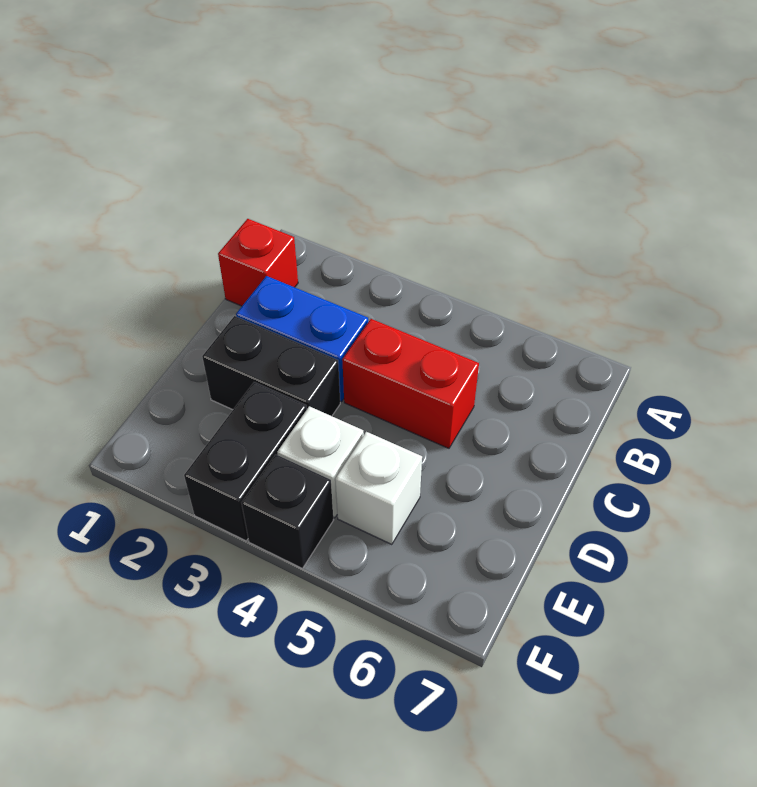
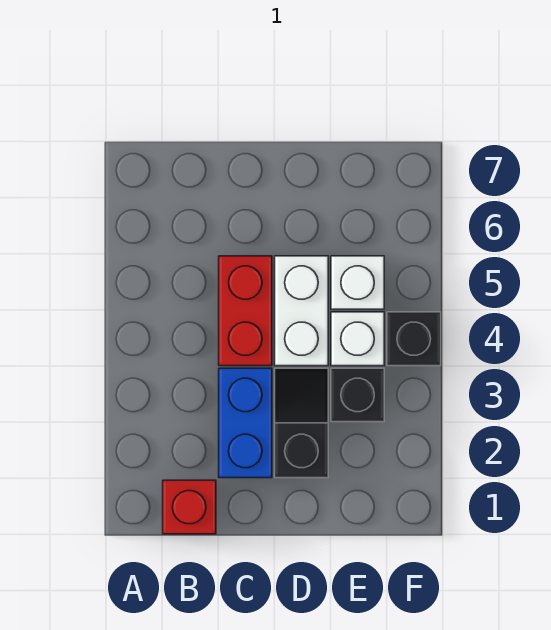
black 1x2 brick [202,316,340,416] -> black 1x2 slope [275,368,328,478]
none -> white 1x2 brick [275,256,328,366]
black 1x2 brick [184,382,307,541] -> black 1x1 brick [331,368,384,422]

